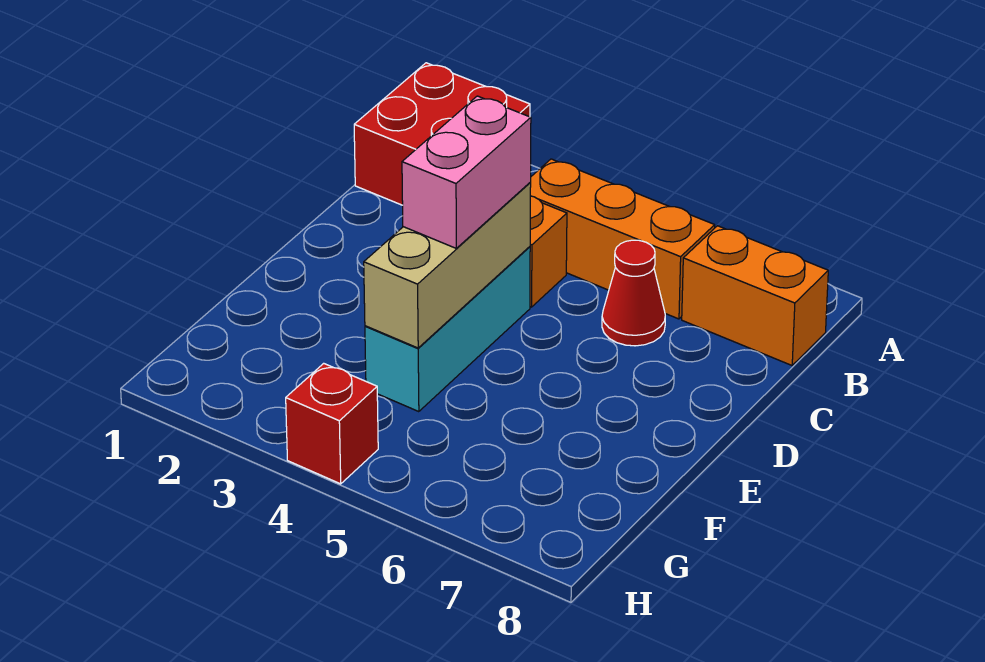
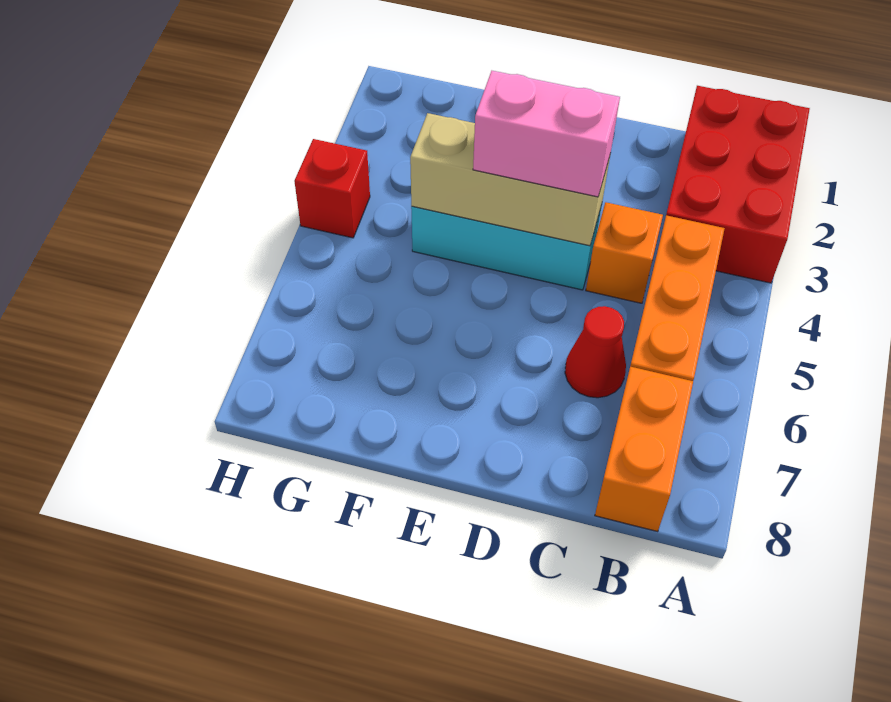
red 2x2 brick [354,63,530,205] -> red 2x3 brick [666,86,810,283]

